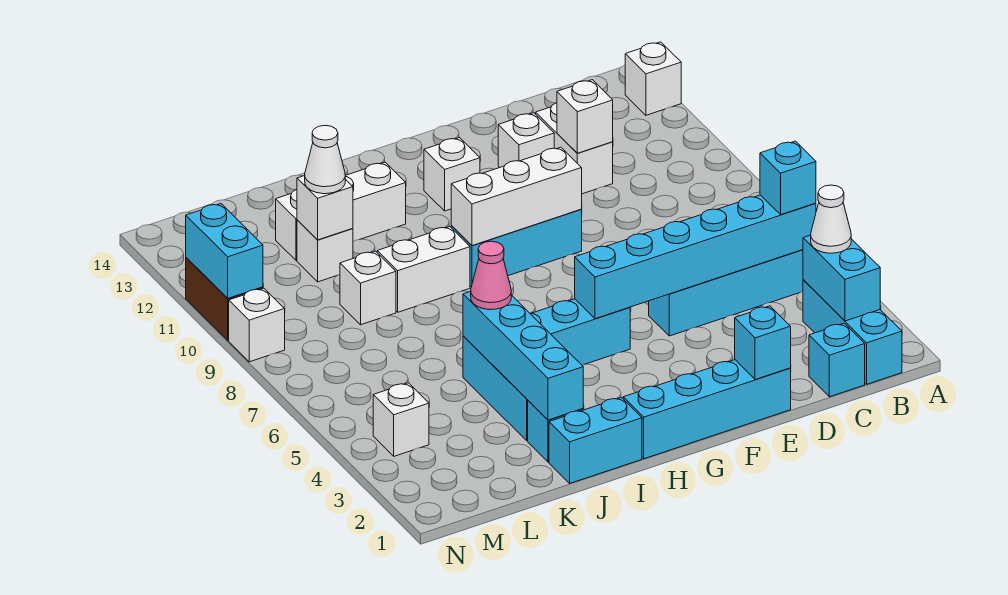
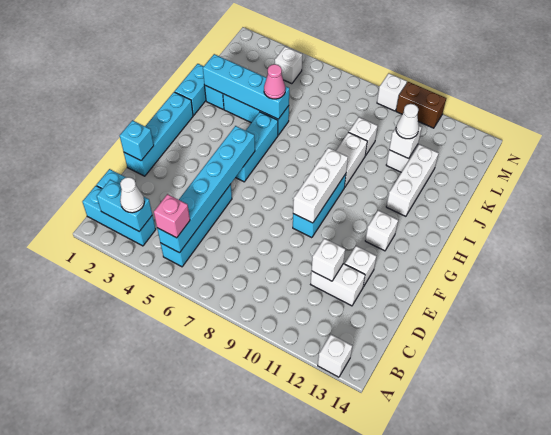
cyan 1x1 brick [760,141,816,215] -> pink 1x1 brick [154,194,190,238]
cyan 1x2 brick [186,204,263,298] -> none

